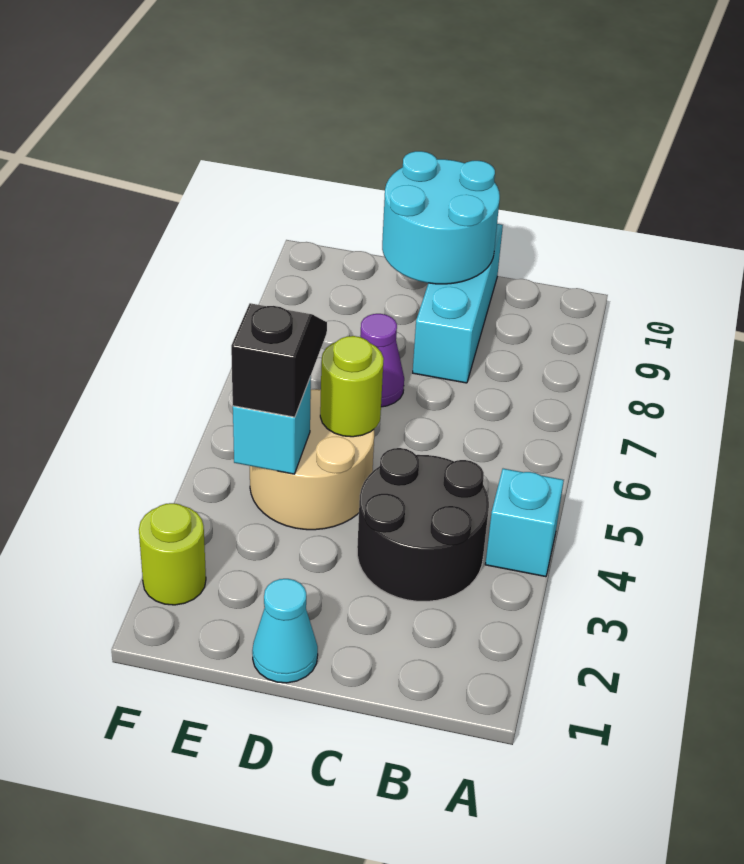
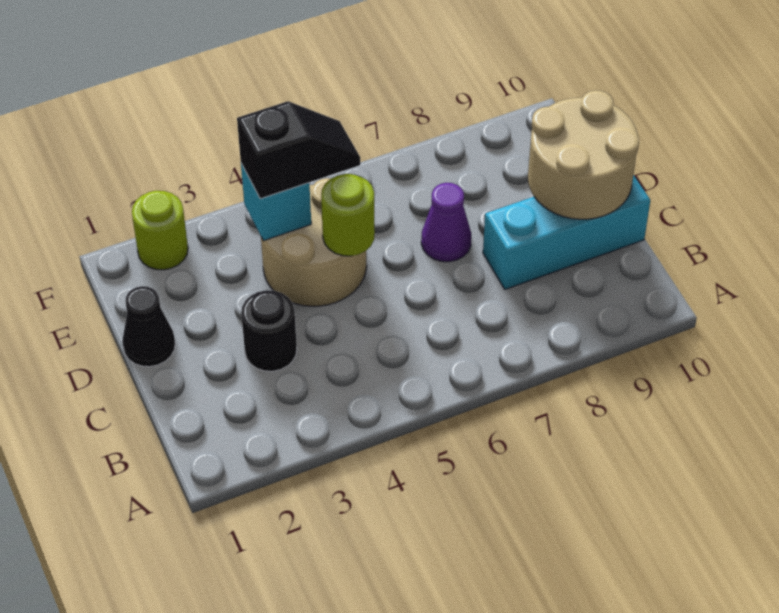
cyan 1x1 brick [485,469,564,577] -> none
black 2x2 round brick [357,448,489,601] -> black 1x1 round brick [241,290,297,371]
cyan 2x2 round brick [382,151,500,284] -> tan 2x2 round brick [528,90,639,219]
cyan 1x1 cone [252,579,318,683] -> black 1x1 cone [122,286,175,367]

